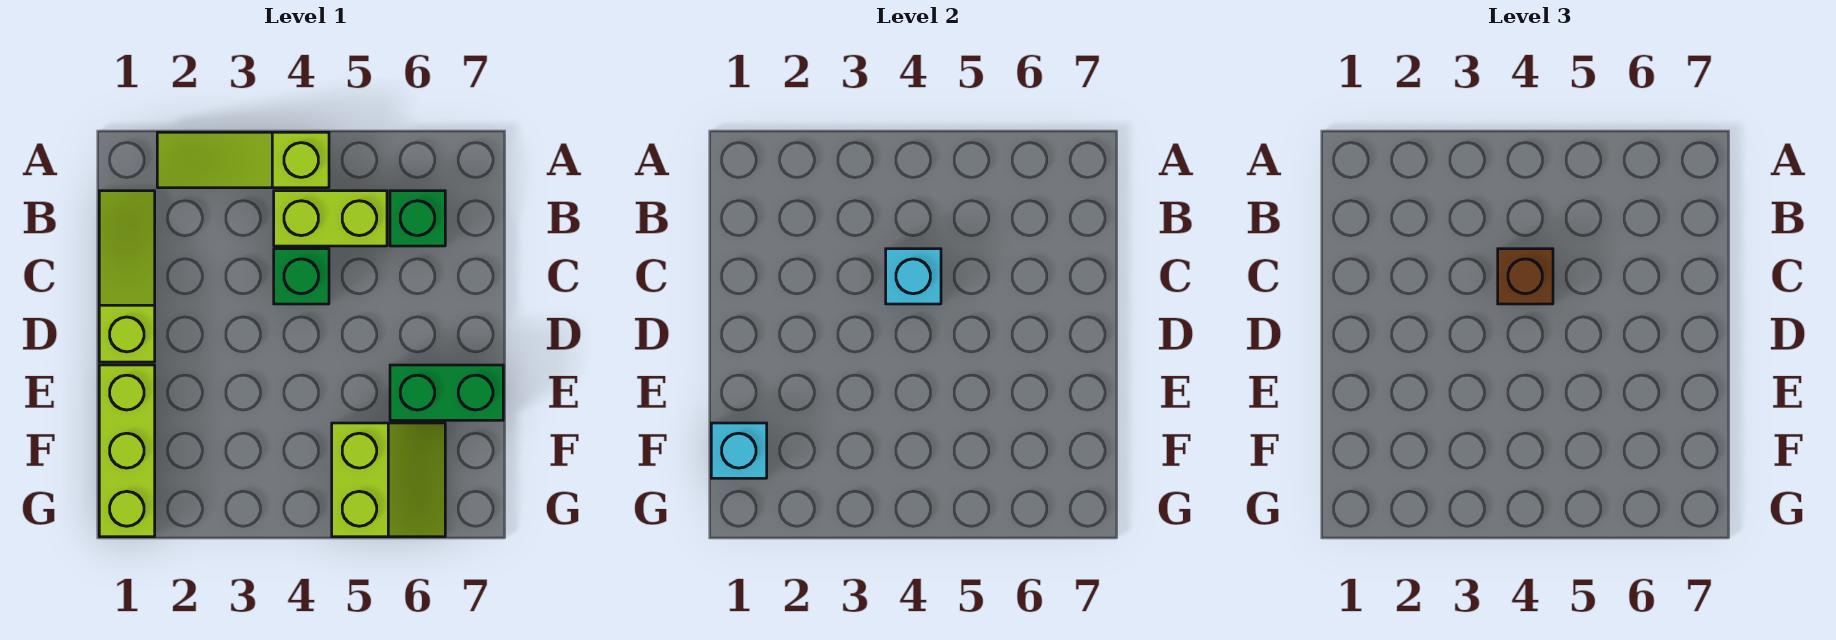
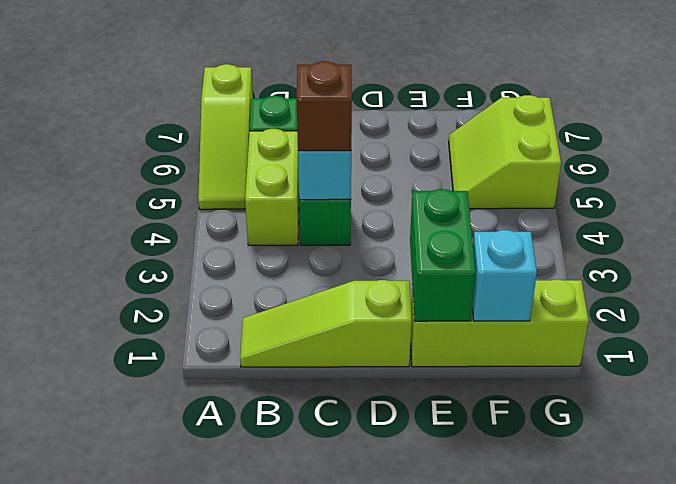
lime 1x3 slope [157,132,329,188] -> lime 1x3 slope moved to [198,64,253,209]
green 1x2 brick [390,365,503,420] -> green 1x2 brick moved to [410,189,476,321]
lime 2x2 slope [332,423,445,537] -> lime 2x2 slope turned to [449,95,561,209]

